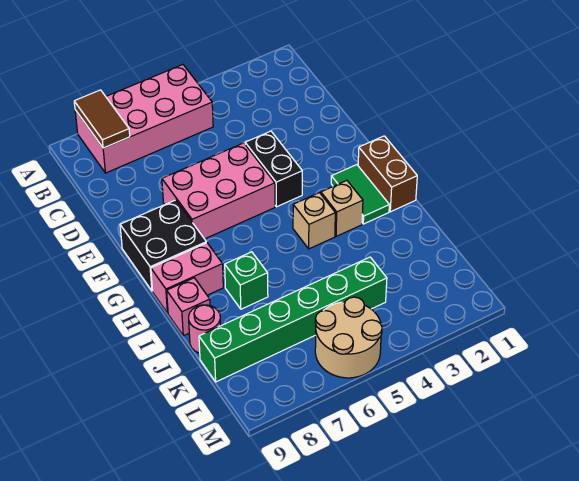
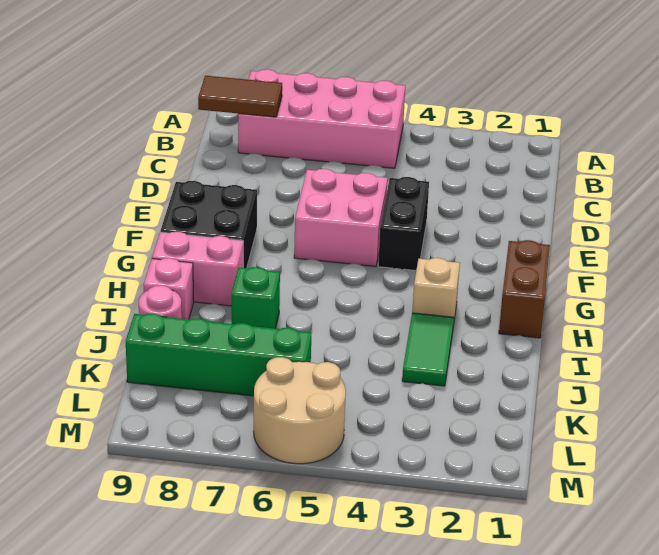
brown 1x2 tile [74,90,130,148] -> brown 1x2 tile turned to [198,76,282,117]
pink 2x3 brick [162,143,275,239] -> pink 2x2 brick [294,169,388,266]
green 1x2 tile [331,165,389,224] -> green 1x2 tile moved to [402,313,454,386]
tan 1x1 brick [293,193,335,249] -> none
green 1x6 brick [199,257,387,382] -> green 1x4 brick [126,314,311,396]

